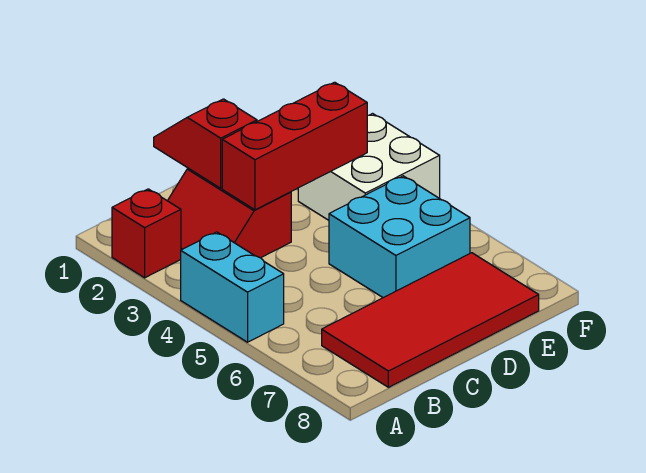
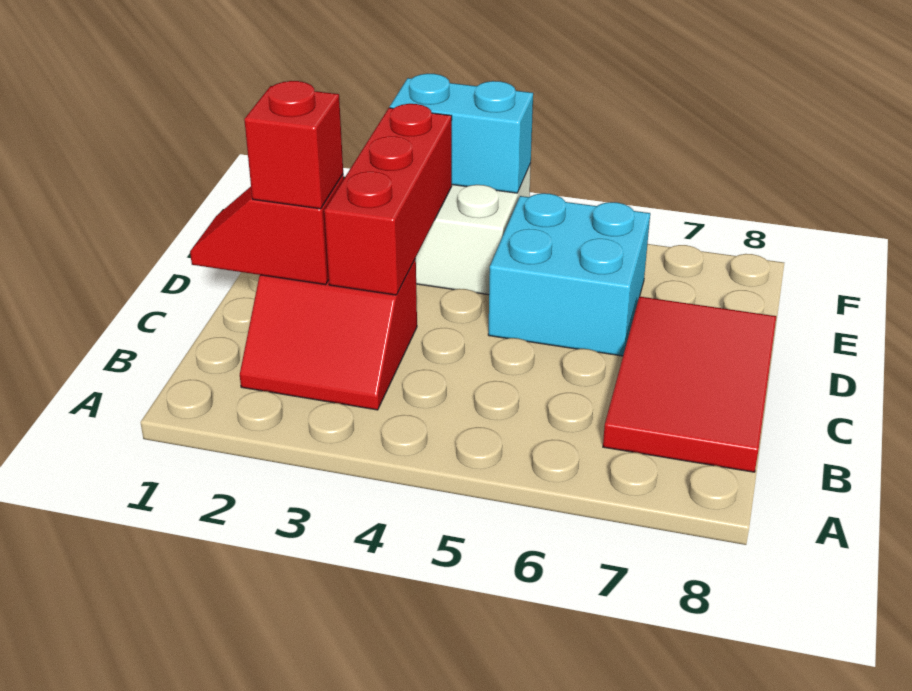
red 1x1 brick [112,189,181,278] -> red 1x1 brick moved to [244,81,343,209]
cyan 1x2 brick [181,232,284,342] -> cyan 1x2 brick moved to [390,74,533,193]
red 2x4 tile [322,253,539,387] -> red 2x3 tile [603,296,776,472]

